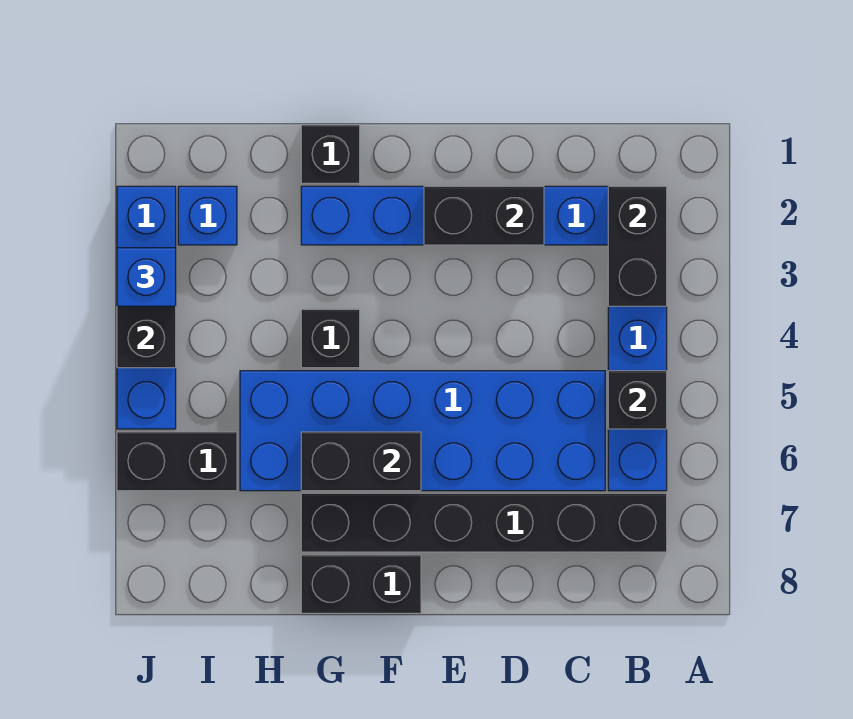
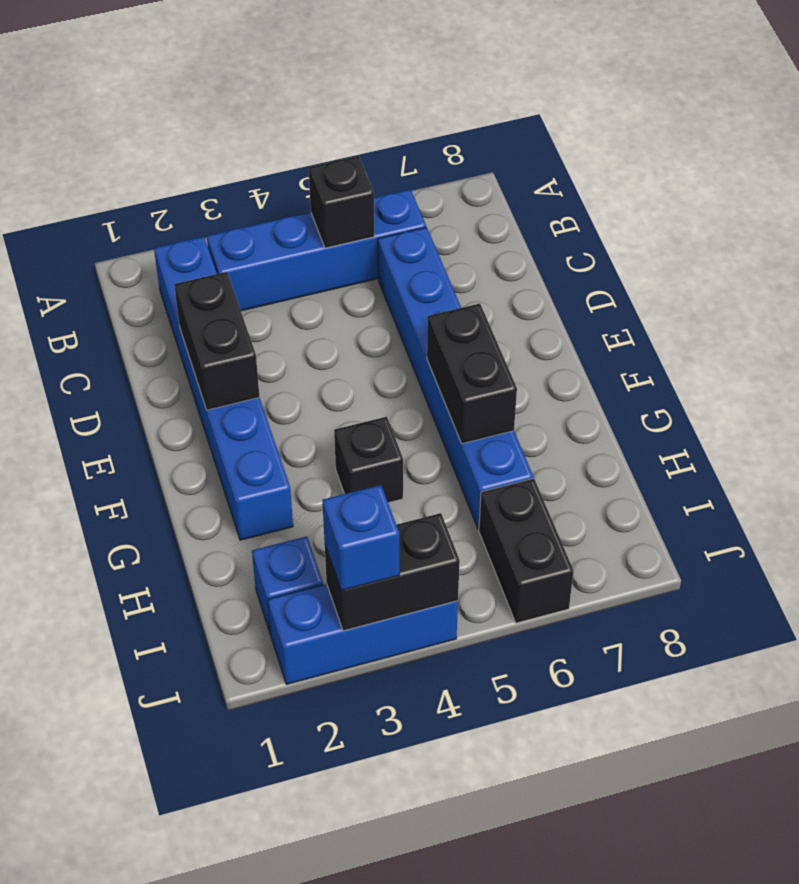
black 1x2 brick [608,186,667,306] -> none
black 1x6 brick [301,493,667,552] -> none
blue 2x6 brick [240,371,605,491] -> blue 1x6 brick [378,227,533,529]
black 1x2 brick [301,555,421,613] -> none
black 1x1 brick [301,125,360,183] -> none
blue 1x4 brick [117,186,176,429] -> blue 1x3 brick [268,584,458,684]

